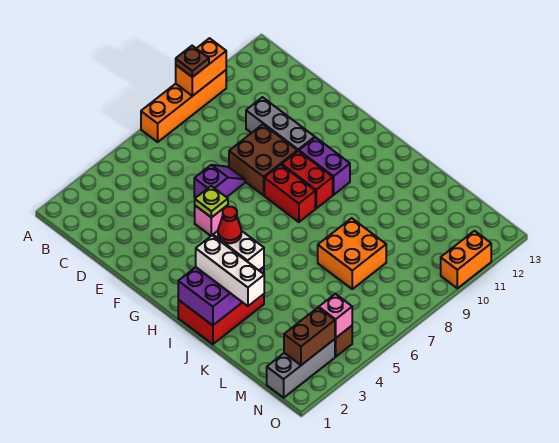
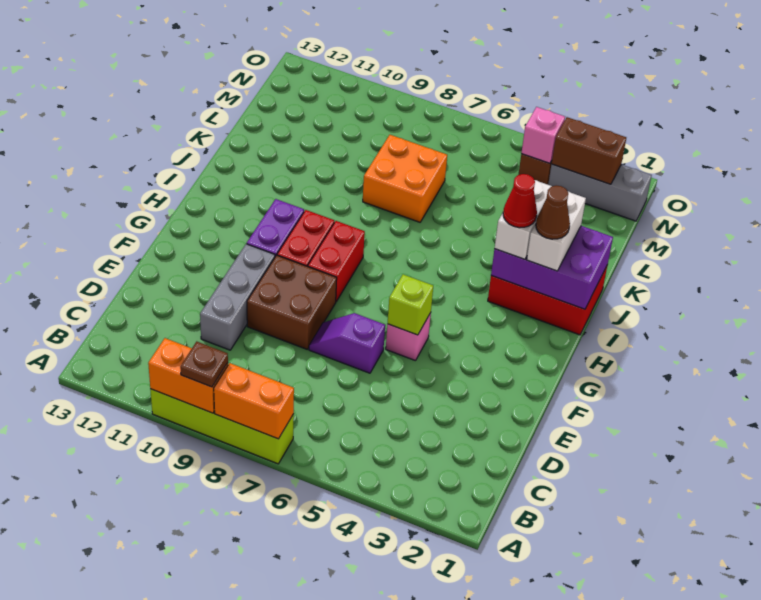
orange 1x4 brick [141,70,226,142] -> lime 1x4 brick [150,389,294,464]
lime 1x1 plate [195,186,228,218] -> lime 1x1 brick [388,274,433,335]
white 1x3 brick [196,235,264,306] -> white 1x2 brick [527,192,586,271]
none -> brown 1x1 cone [536,186,570,239]
orange 1x2 brick [441,231,491,288] -> orange 1x2 brick moved to [214,363,294,439]

